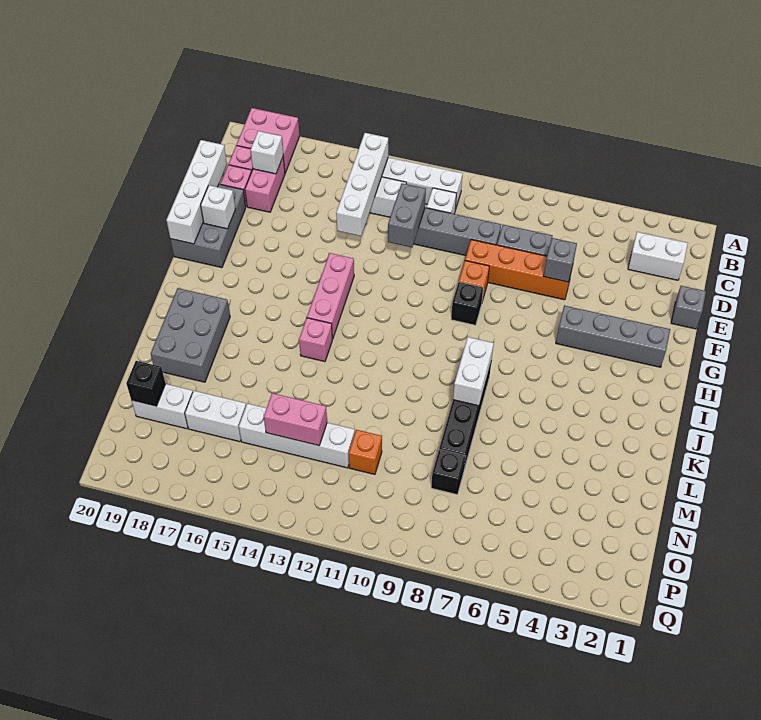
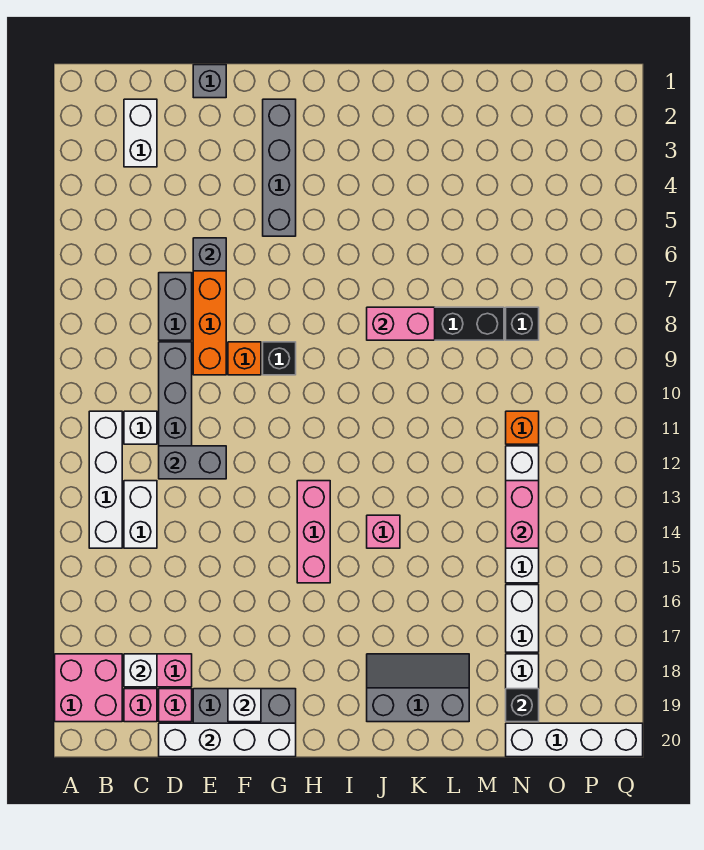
white 1x4 brick [336,133,388,236] -> white 1x4 brick moved to [506,723,643,757]
pink 1x3 brick [307,253,354,339] -> pink 1x3 brick turned to [297,481,330,583]
white 1x2 brick [453,337,494,406] -> pink 1x2 brick [367,307,435,340]
grey 2x3 brick [151,288,230,382] -> grey 2x3 slope [367,654,469,722]

